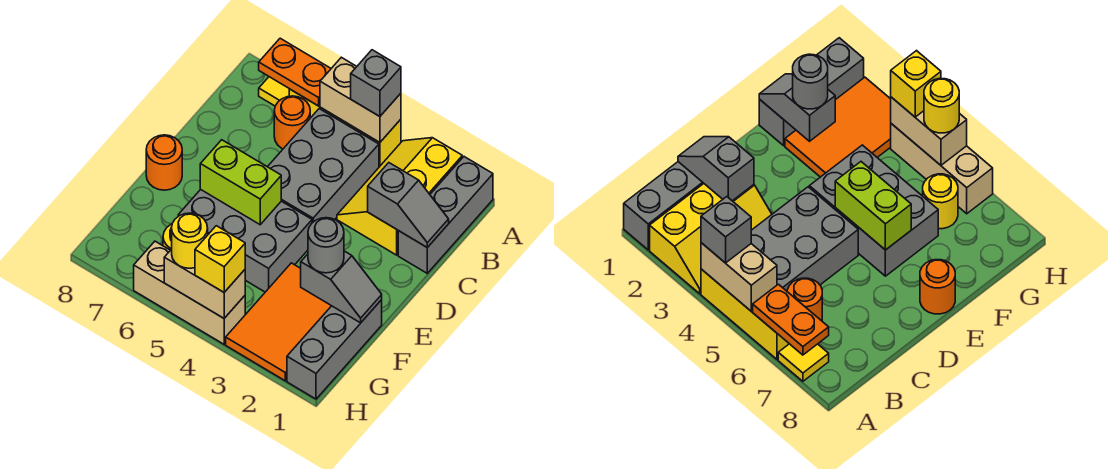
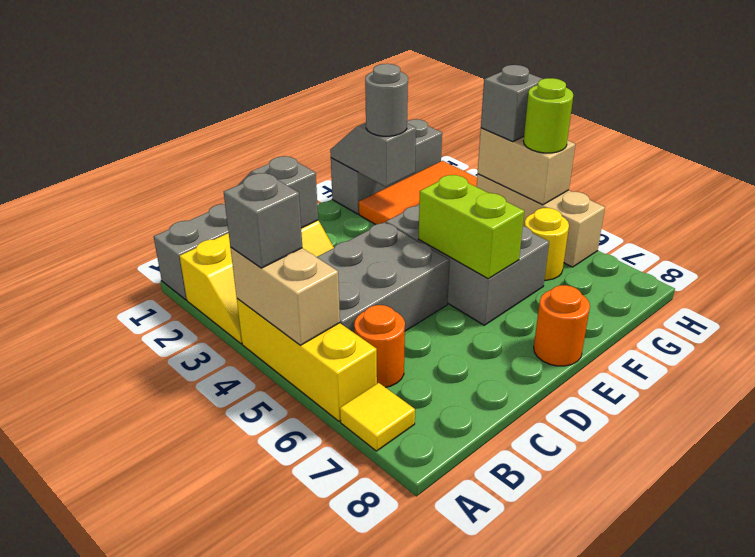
orange 1x2 plate [259,38,331,106] -> none
yellow 1x1 brick [195,226,245,292] -> grey 1x1 brick [481,65,543,142]
yellow 1x1 round brick [172,213,208,268] -> lime 1x1 round brick [523,78,573,153]

